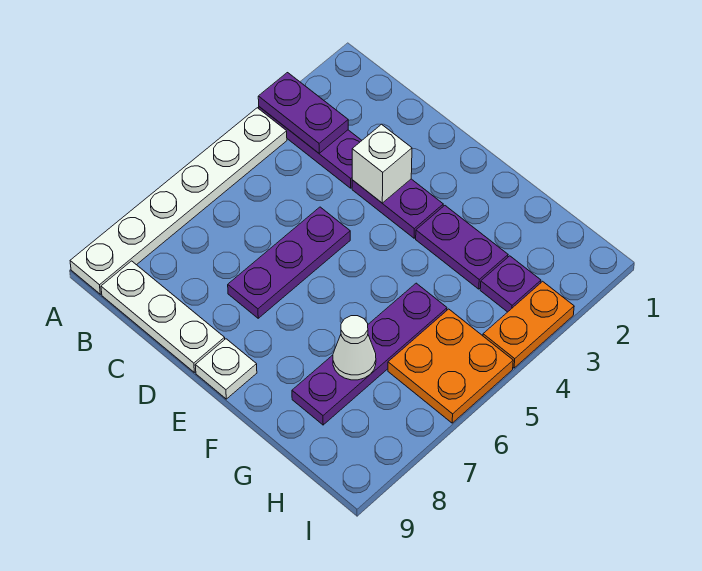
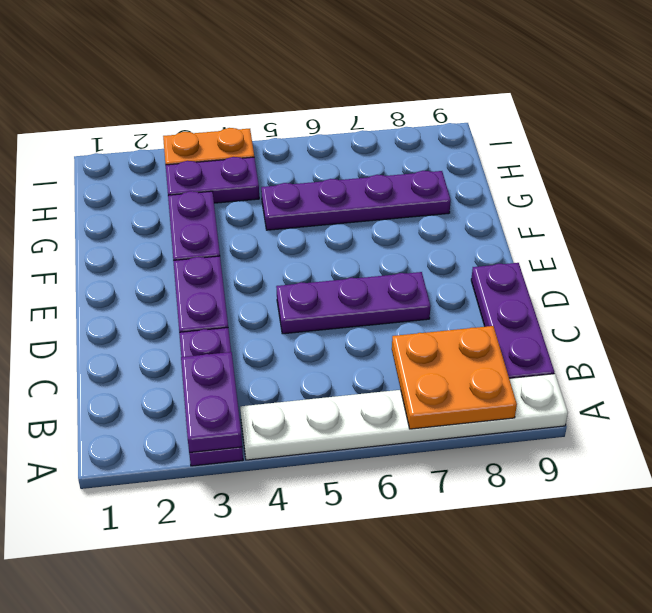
white 1x3 plate [101,261,225,372] -> purple 1x3 plate [471,263,554,378]
white 1x1 brick [352,124,412,203] -> none
white 1x1 plate [195,339,257,399] -> none
white 1x1 cone [333,316,376,380] -> none
purple 1x1 plate [480,256,541,312] -> purple 1x2 plate [166,157,259,203]
orange 2x2 plate [388,309,513,423] -> orange 2x2 plate moved to [392,326,517,429]

